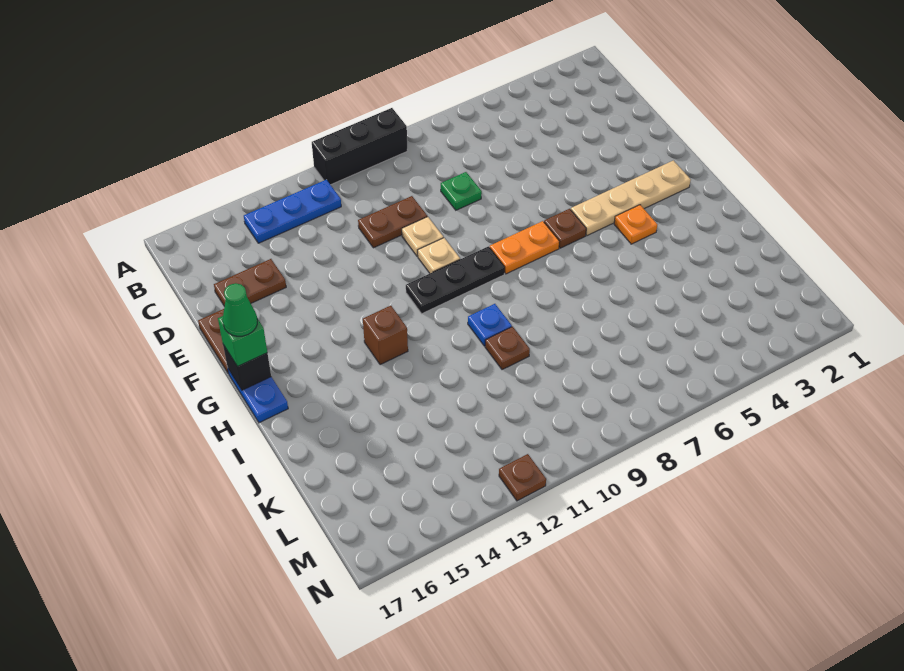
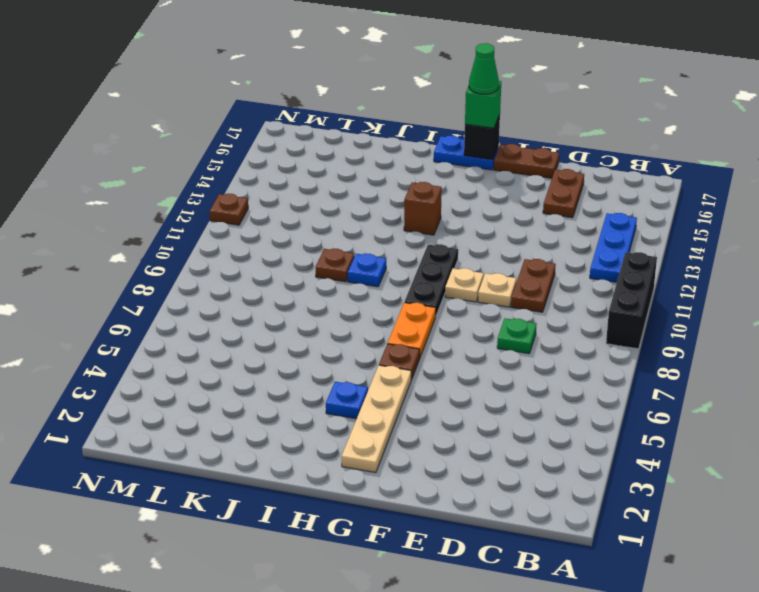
orange 1x1 plate [614,205,657,244] -> blue 1x1 plate [326,382,368,419]

